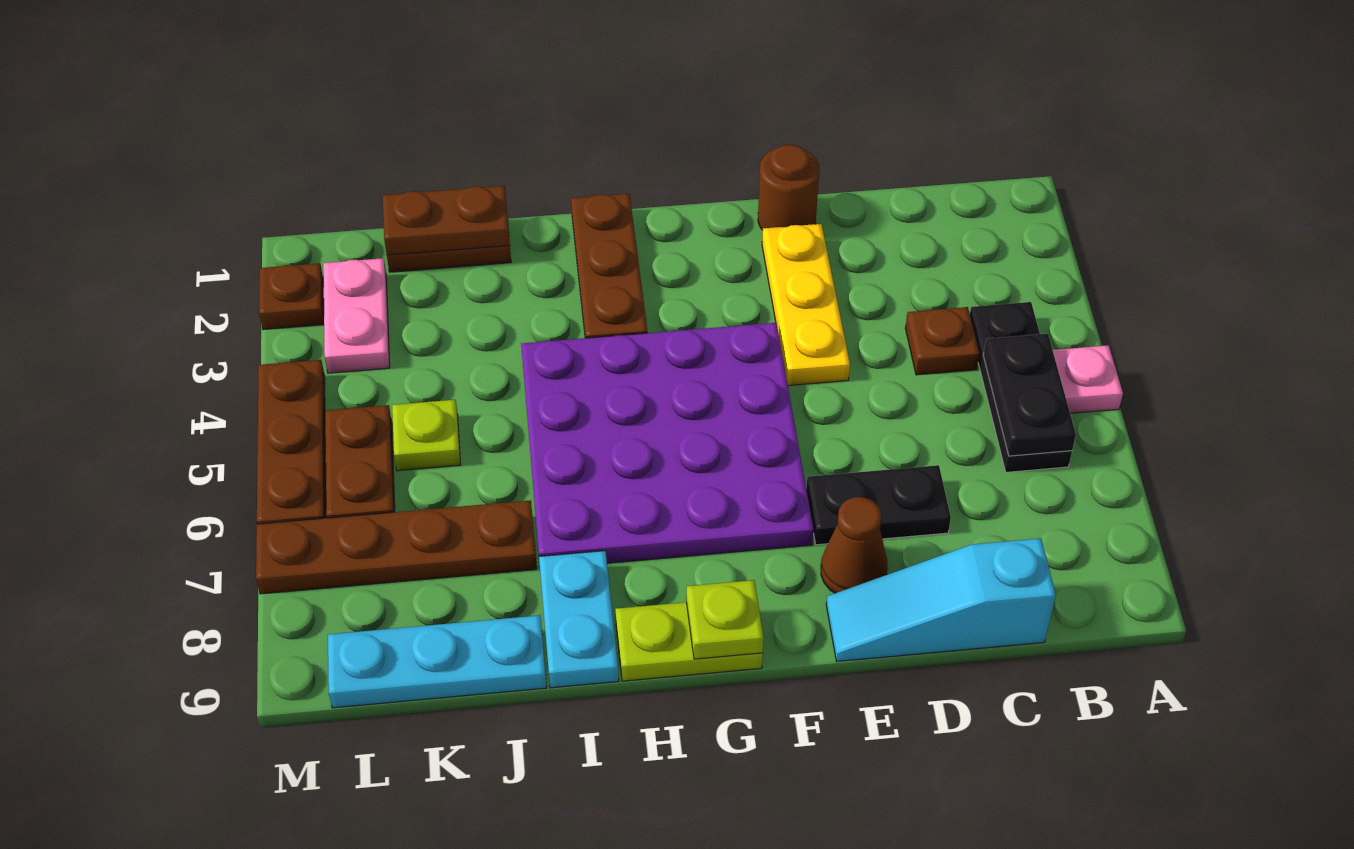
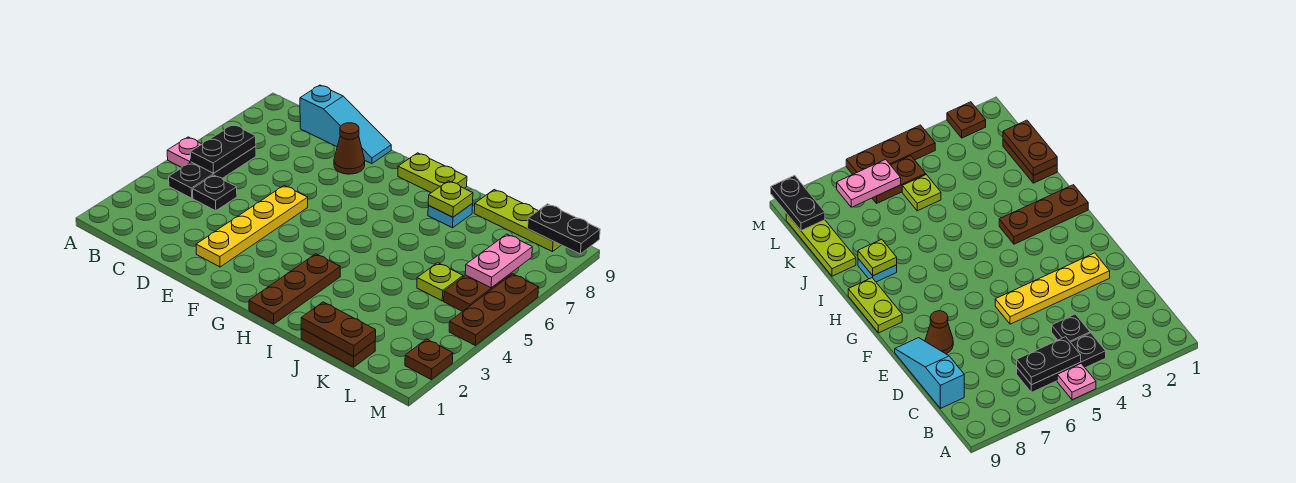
brown 1x1 plate [905,307,979,375] -> black 1x1 plate [193,175,237,211]
black 1x2 plate [806,465,951,545] -> black 1x2 plate moved to [528,204,600,254]
brown 1x1 round brick [758,145,819,230] -> none
yellow 1x3 plate [762,224,850,386] -> yellow 1x4 plate [196,185,308,267]
purple 4x4 plate [521,323,814,563] -> none
lime 1x1 plate [686,580,764,659] -> lime 1x1 plate moved to [428,181,473,217]
cyan 1x2 plate [539,551,619,688] -> cyan 1x1 plate [428,204,473,228]
brown 1x4 plate [256,500,537,594] -> none
cyan 1x3 plate [328,615,547,708] -> lime 1x3 plate [474,190,561,252]
pink 1x2 plate [323,258,390,373] -> pink 1x2 plate moved to [465,234,532,288]

